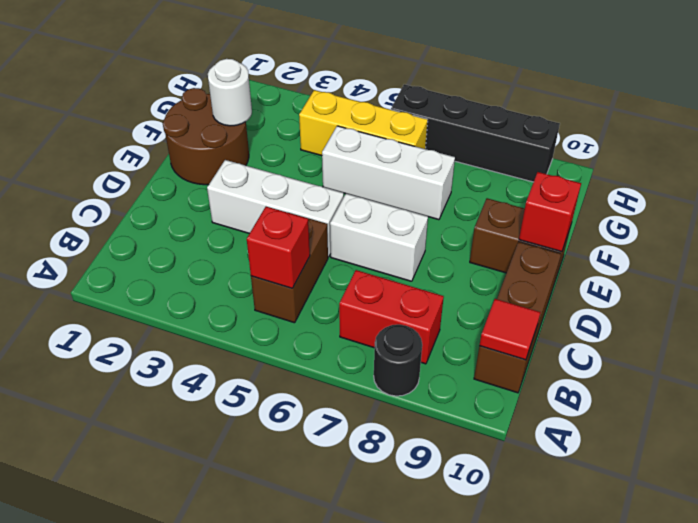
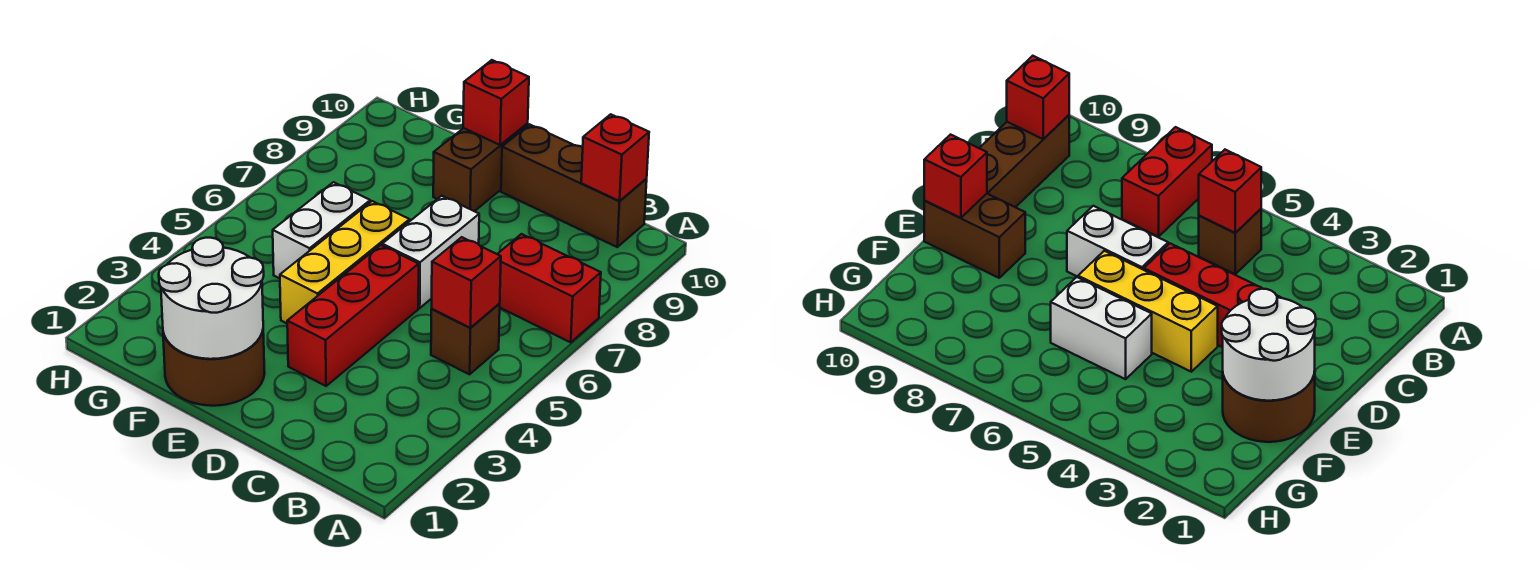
black 1x1 round brick [374,325,422,396] -> none
brown 1x2 brick [251,214,328,323] -> brown 1x1 brick [431,304,500,374]
red 1x2 brick [339,270,444,364] -> red 1x2 brick turned to [498,234,601,342]
red 1x1 tile [479,299,541,360] -> red 1x1 brick [581,114,649,201]
white 1x3 brick [207,160,344,257] -> red 1x3 brick [287,245,419,386]
white 1x1 round brick [208,59,252,126] -> white 2x2 round brick [159,238,264,359]
white 1x3 brick [322,126,455,220] -> white 1x2 brick [273,182,370,278]
yellow 1x3 brick [299,90,428,156] -> yellow 1x3 brick moved to [280,201,410,323]
black 1x4 brick [391,84,560,182] -> none

